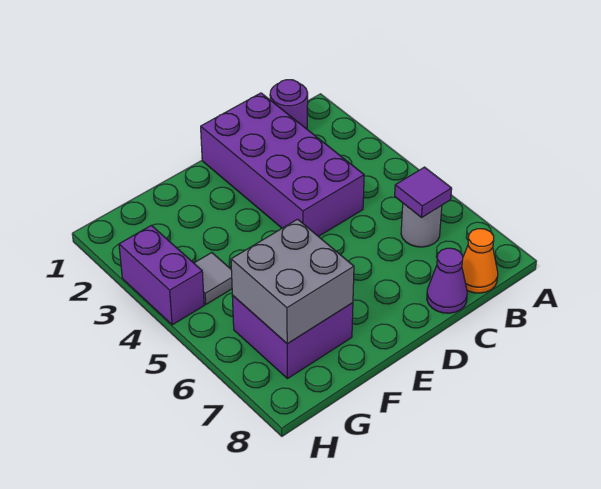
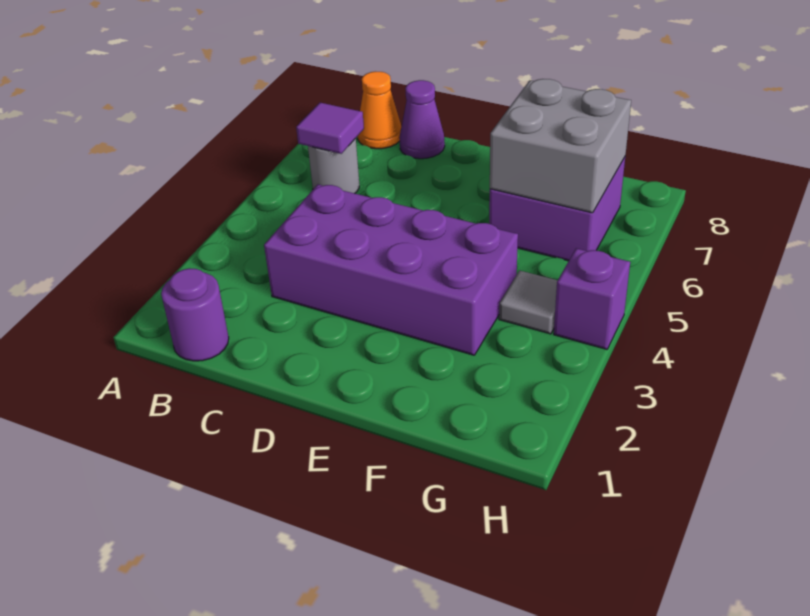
purple 2x4 brick [201,93,364,237] -> purple 2x4 brick turned to [264,185,518,355]
purple 1x2 brick [119,225,204,325] -> purple 1x1 brick [554,248,630,349]

